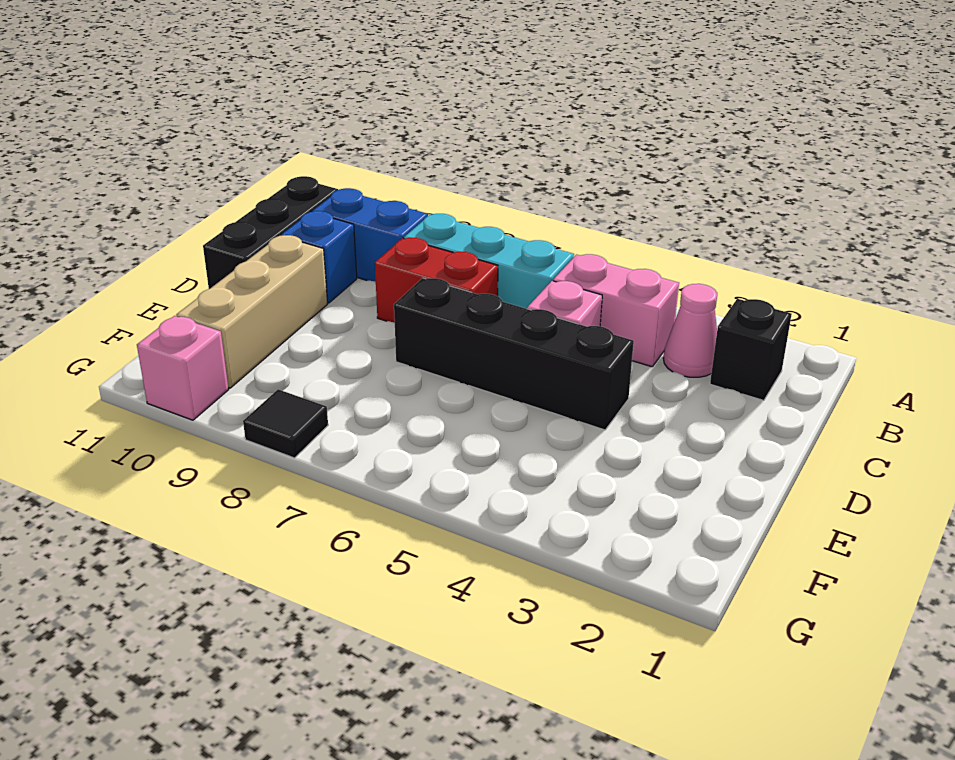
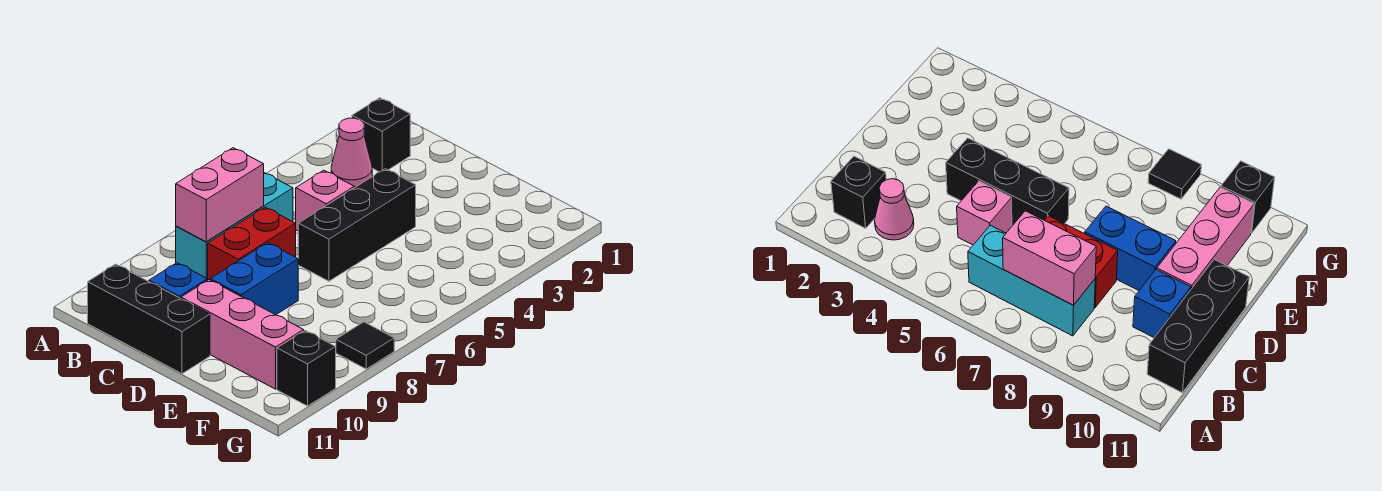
pink 1x2 brick [553,254,679,367] -> pink 1x2 brick moved to [176,148,264,242]
blue 1x2 brick [312,188,428,282] -> blue 1x2 brick moved to [210,243,298,315]
black 1x4 brick [394,278,634,430] -> black 1x3 brick [298,169,416,281]
tan 1x3 brick [176,235,327,388] -> pink 1x3 brick [181,280,304,389]
pink 1x1 brick [137,316,229,420] -> black 1x1 brick [277,331,336,406]

